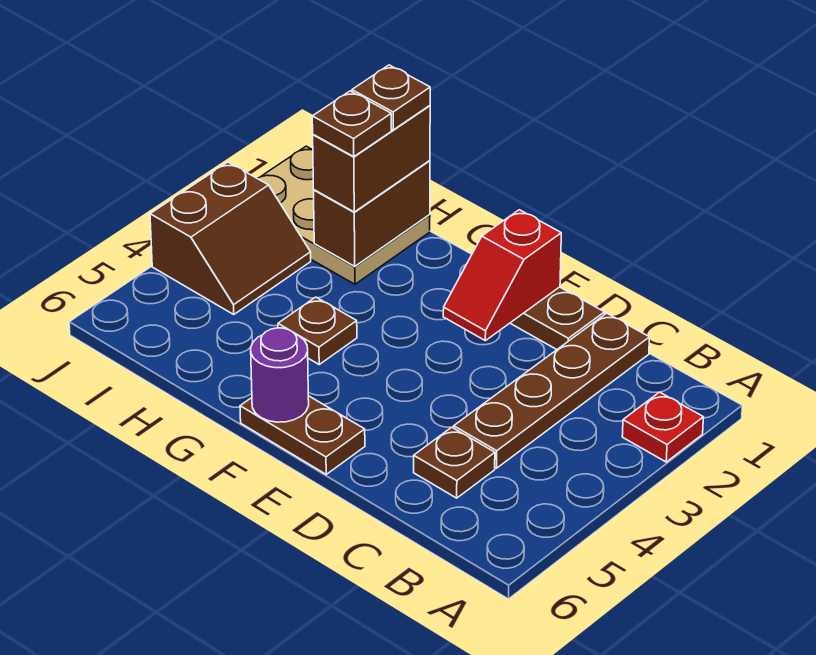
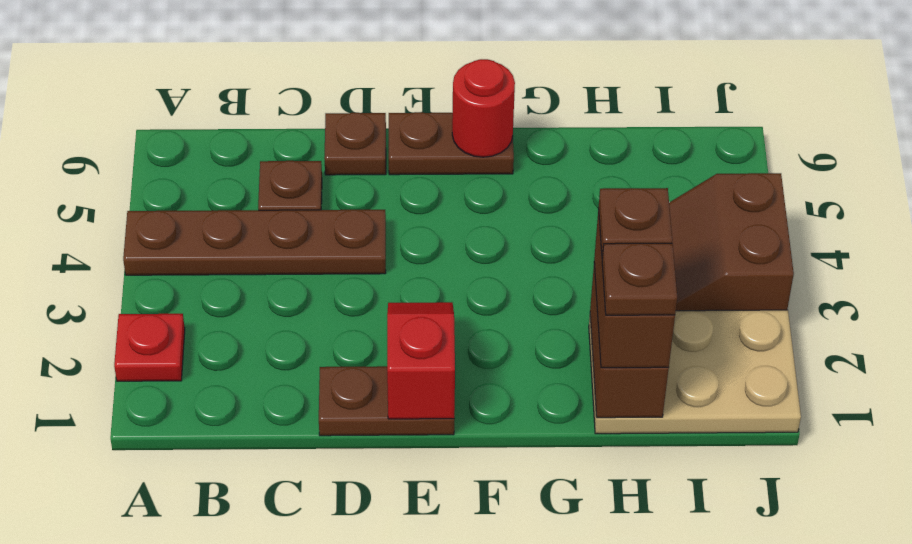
brown 1x4 plate [454,313,650,468] -> brown 1x4 plate turned to [123,210,386,275]
purple 1x1 round brick [251,328,309,422] -> red 1x1 round brick [452,59,515,157]
brown 1x1 plate [278,297,357,364] -> brown 1x1 plate moved to [324,113,386,175]

